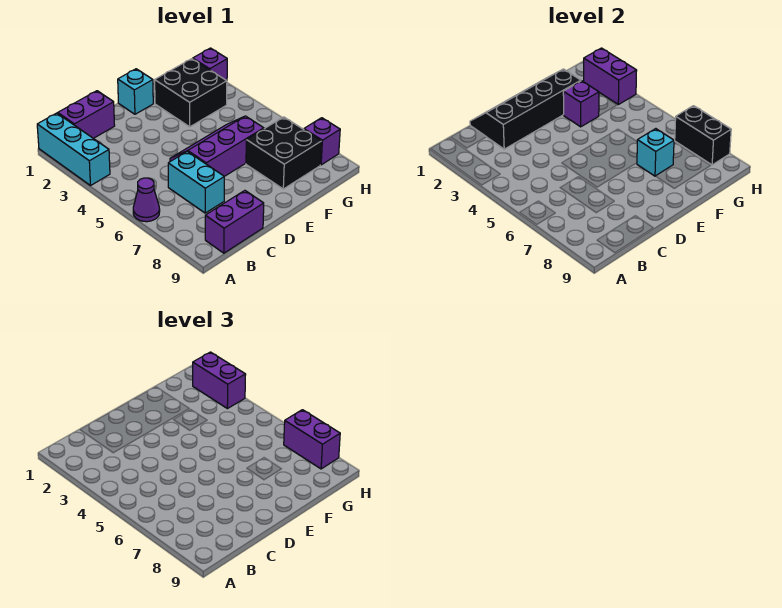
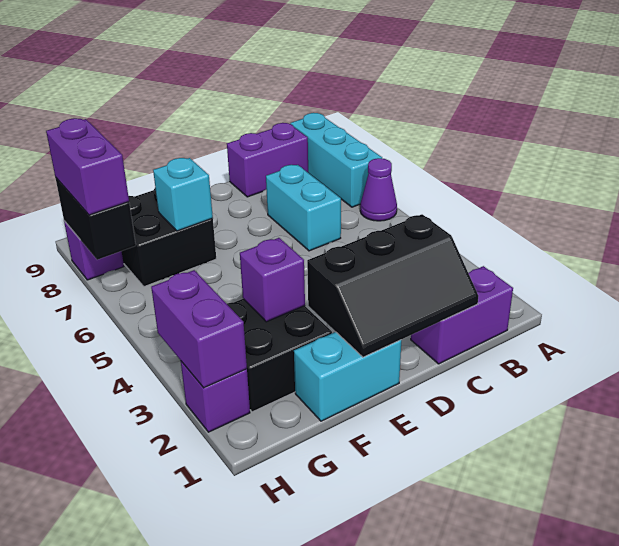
cyan 1x3 brick [37,113,110,185] -> cyan 1x3 brick moved to [290,113,382,207]
black 2x4 slope [470,69,581,149] -> black 2x3 slope [307,214,478,357]
purple 2x3 slope [170,116,264,176] -> none
cyan 1x1 brick [118,69,153,114] -> cyan 1x2 brick [294,332,401,421]
purple 1x2 brick [193,352,246,409] -> none

